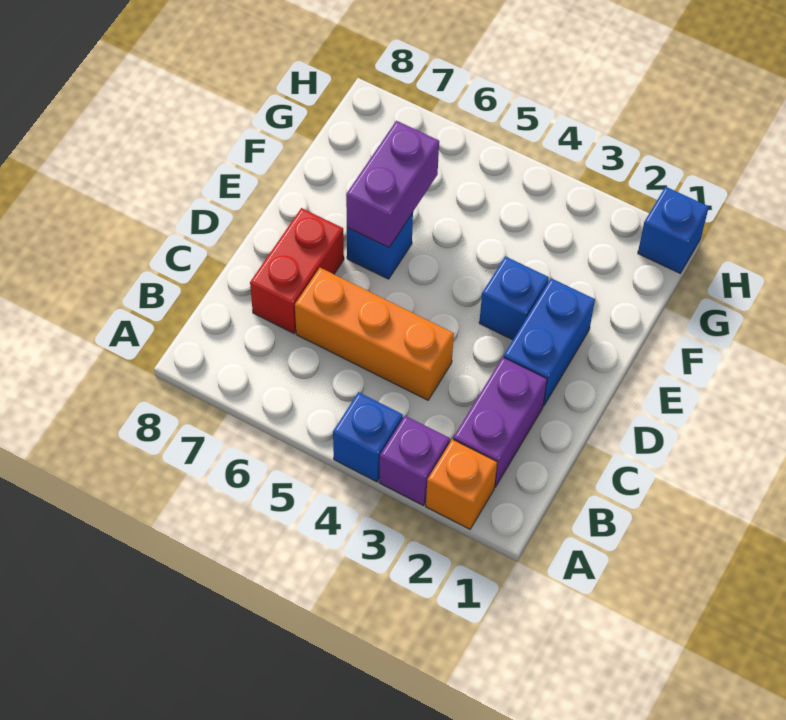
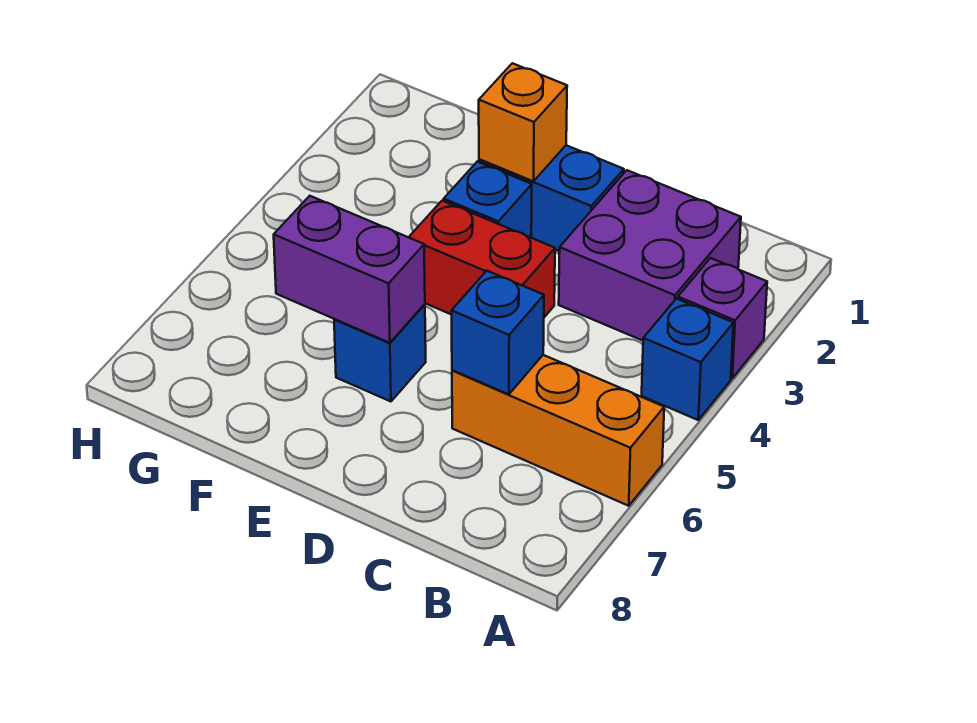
orange 1x1 brick [426,439,497,529] -> orange 1x1 brick moved to [479,63,567,181]
purple 1x2 brick [453,357,547,487] -> purple 2x2 brick [559,170,741,341]
orange 1x3 brick [295,268,454,400] -> orange 1x3 brick turned to [452,355,664,506]
red 1x2 brick [250,208,344,333] -> red 1x2 brick moved to [409,201,555,317]
blue 1x1 brick [638,187,709,273] -> blue 1x1 brick moved to [452,271,544,394]

